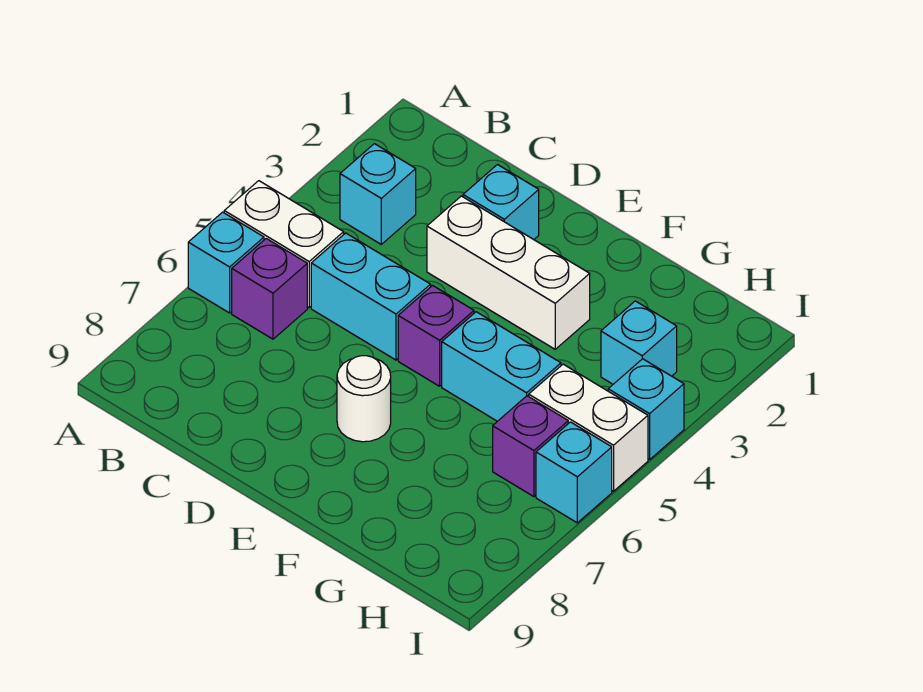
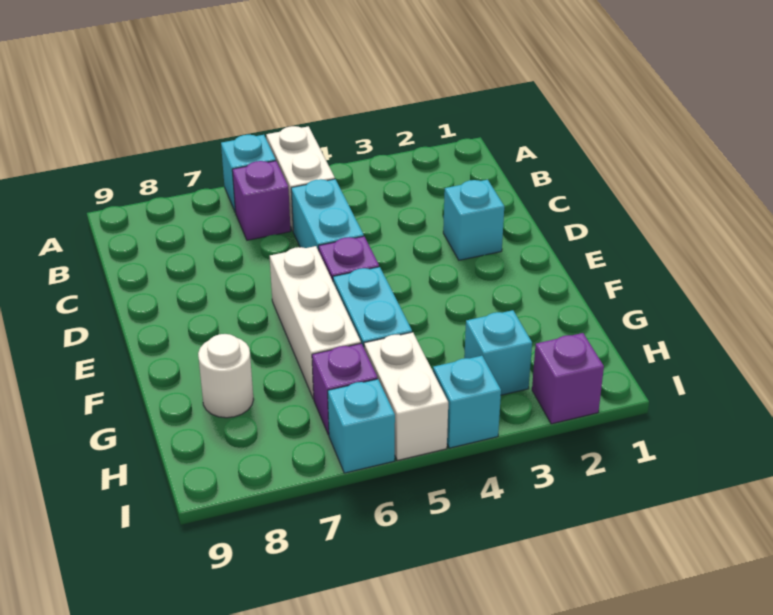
cyan 1x1 brick [340,144,416,244] -> none
white 1x3 brick [427,196,590,349] -> white 1x3 brick moved to [270,246,361,399]
white 1x1 round brick [337,356,391,442] -> white 1x1 round brick moved to [198,334,254,418]
none -> purple 1x1 brick [532,333,604,424]

